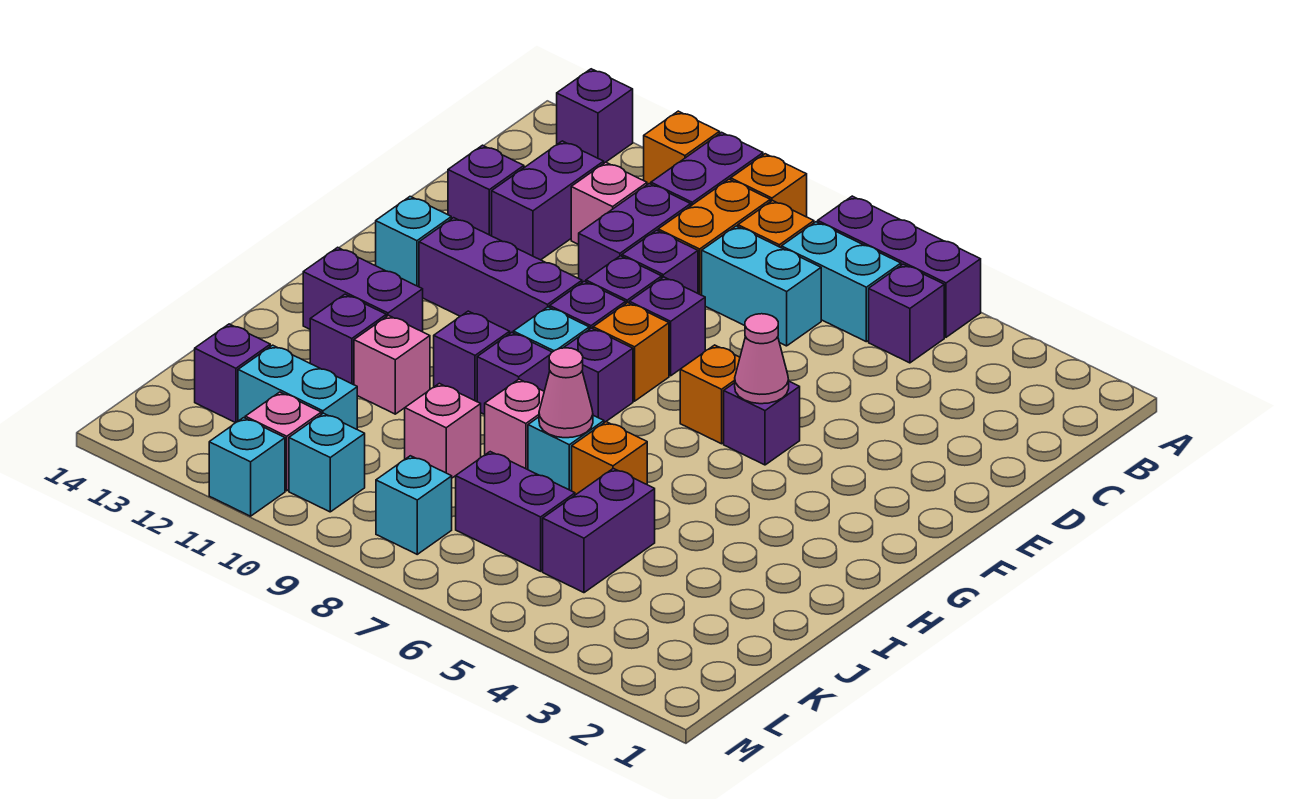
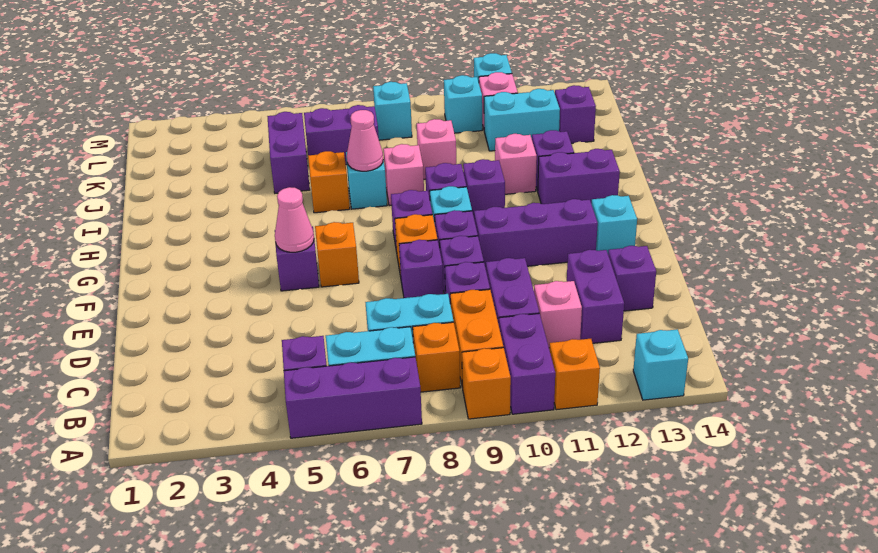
purple 1x1 brick [557,69,633,163] -> cyan 1x1 brick [633,329,688,400]

